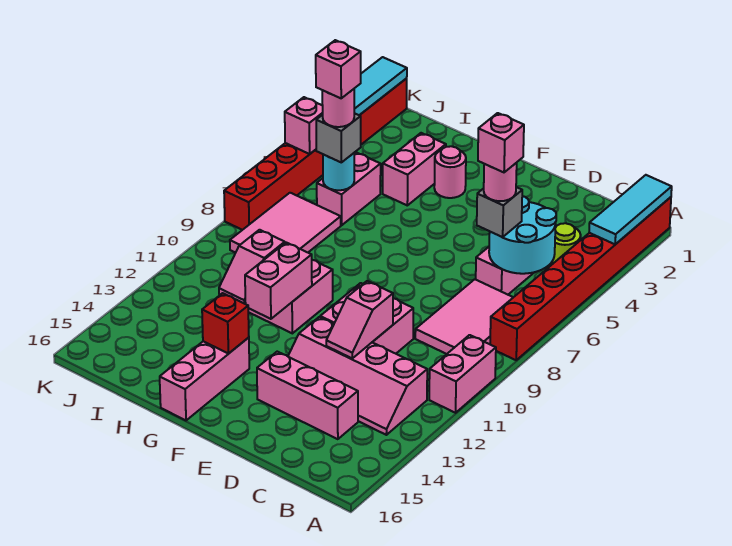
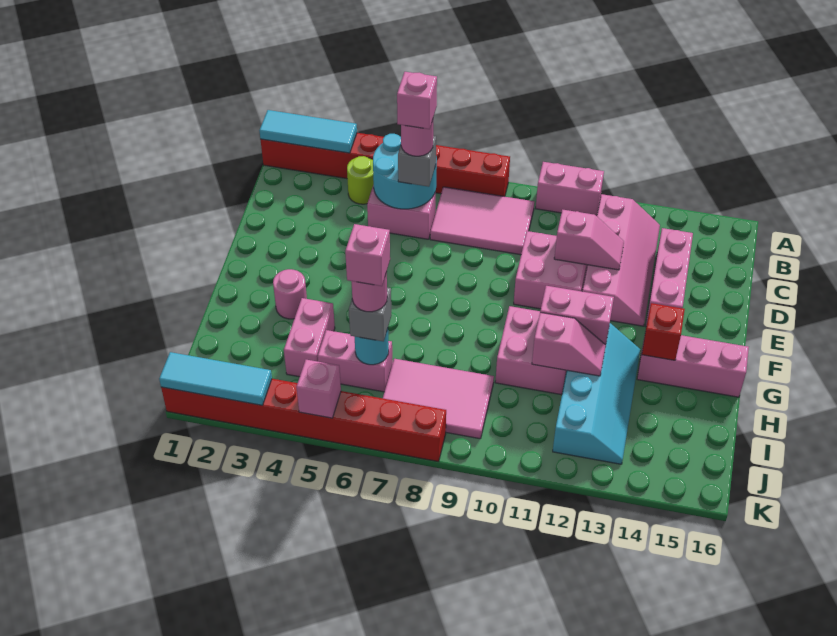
none -> cyan 2x4 slope [553,323,640,464]
pink 1x2 brick [383,133,446,205] -> pink 1x2 brick turned to [284,298,335,377]

